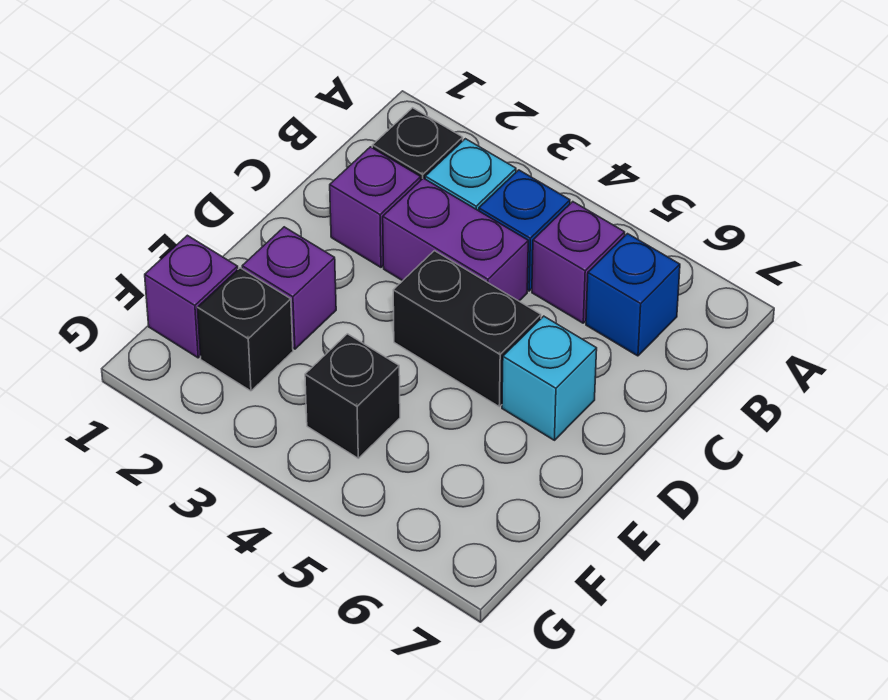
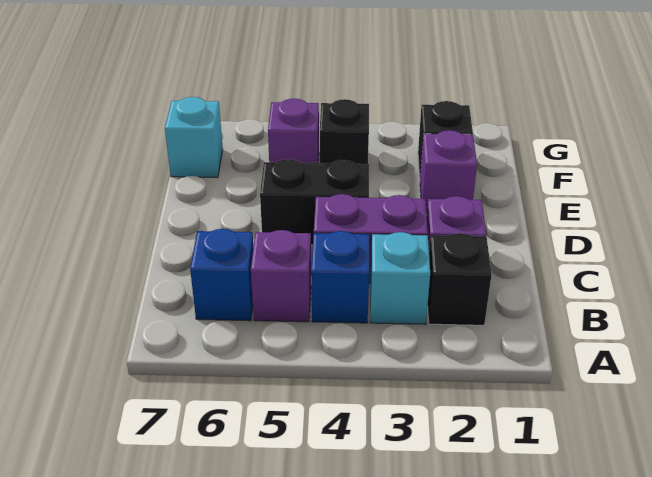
cyan 1x1 brick [502,316,597,440] -> cyan 1x1 brick moved to [165,97,223,178]
purple 1x1 brick [145,235,238,358] -> purple 1x1 brick moved to [268,99,319,163]

